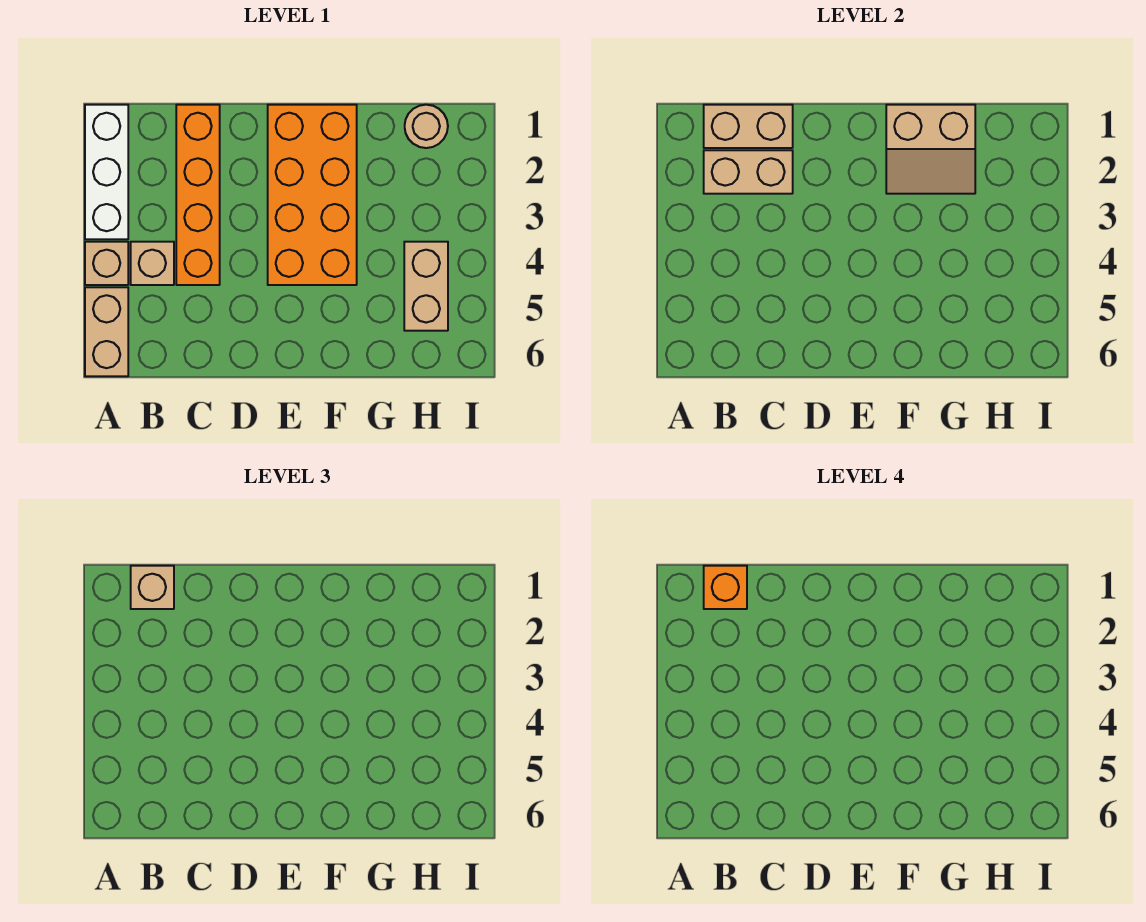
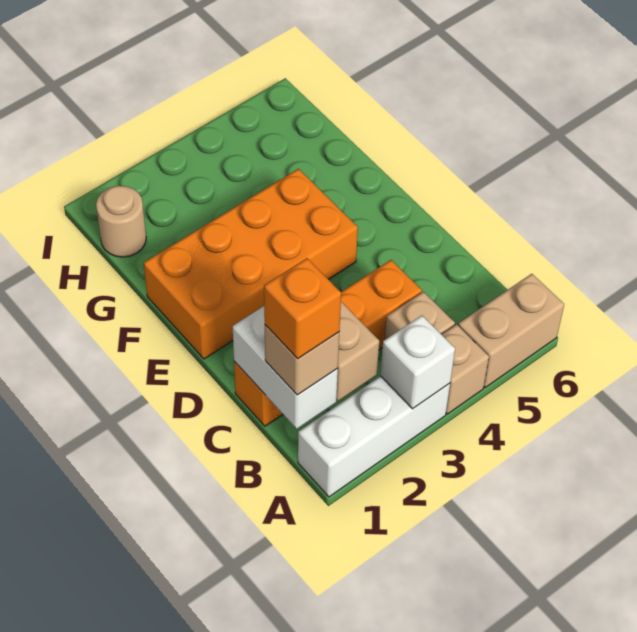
none -> white 1x1 brick [380,315,455,409]
tan 1x2 brick [704,105,793,148] -> white 1x2 brick [233,306,338,429]
tan 2x2 slope [886,105,975,194] -> none
tan 1x2 brick [404,242,448,331] -> none

